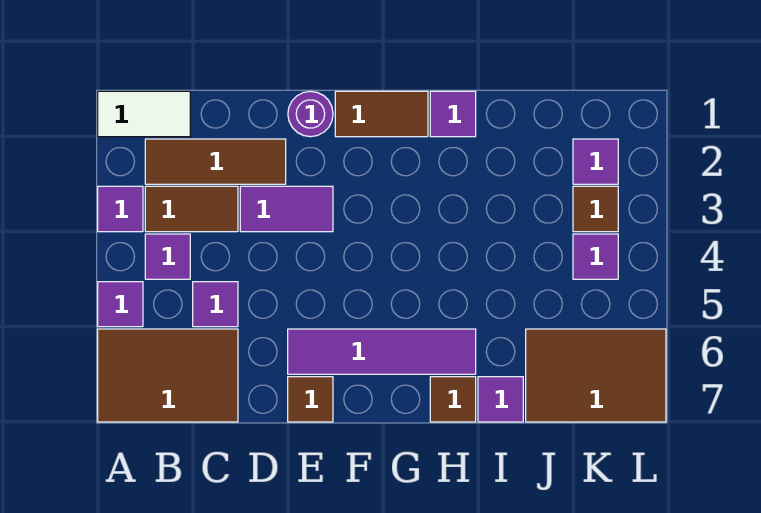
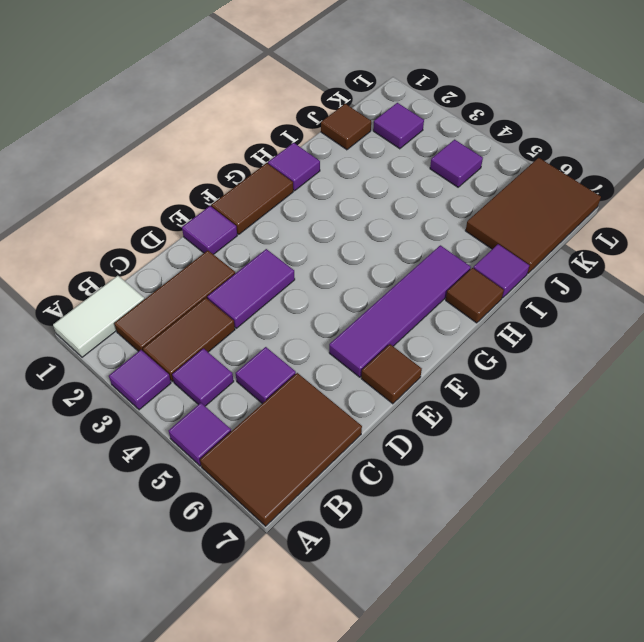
purple 1x1 round brick [288,91,333,137] -> purple 1x1 tile [182,206,237,254]
brown 1x1 tile [573,186,618,232] -> brown 1x1 tile moved to [321,104,371,150]

